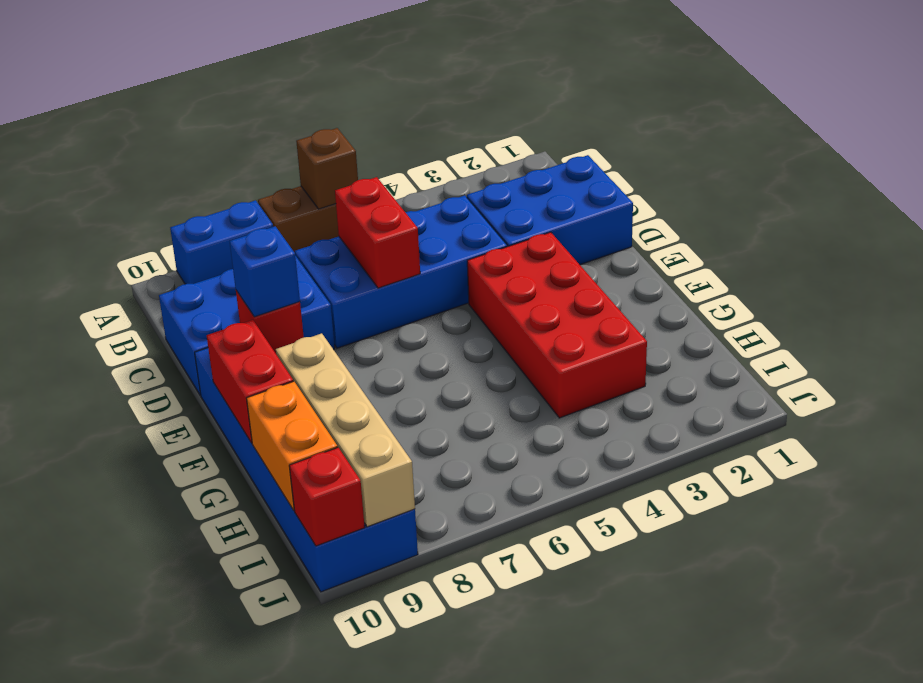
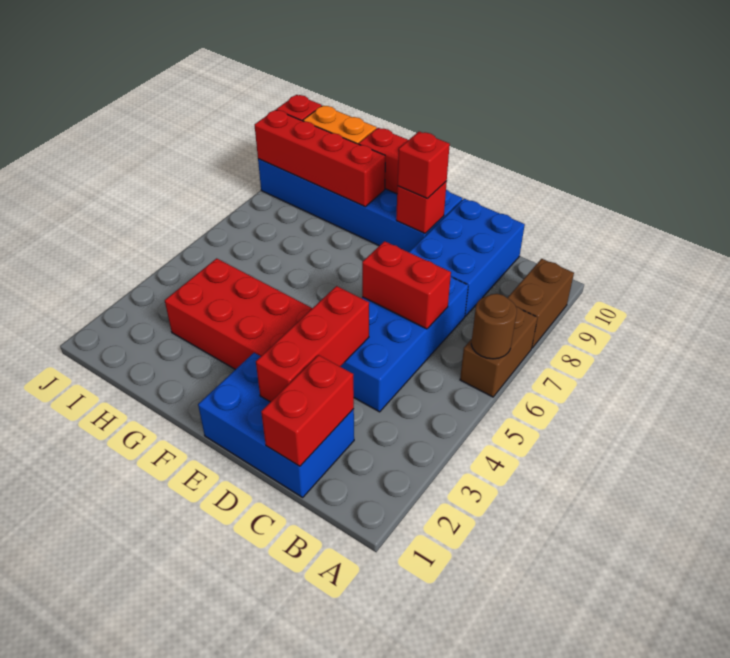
brown 1x1 brick [296,128,358,209] -> brown 1x1 round brick [471,294,517,359]
blue 1x2 brick [170,200,273,284] -> brown 1x2 brick [508,259,574,348]
blue 2x3 brick [467,155,633,265] -> blue 2x3 brick turned to [198,353,354,497]
none -> red 1x2 brick [261,355,354,466]
none -> red 1x3 brick [256,286,369,402]
blue 1x1 brick [230,226,300,317] -> red 1x1 brick [397,132,450,198]
tan 1x4 brick [276,333,415,527] -> red 1x4 brick [255,110,385,207]

